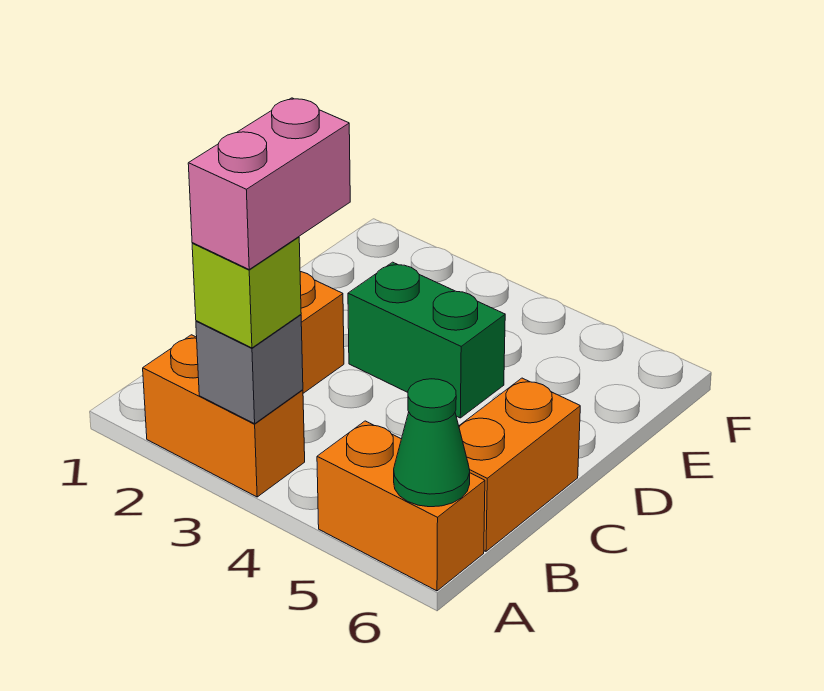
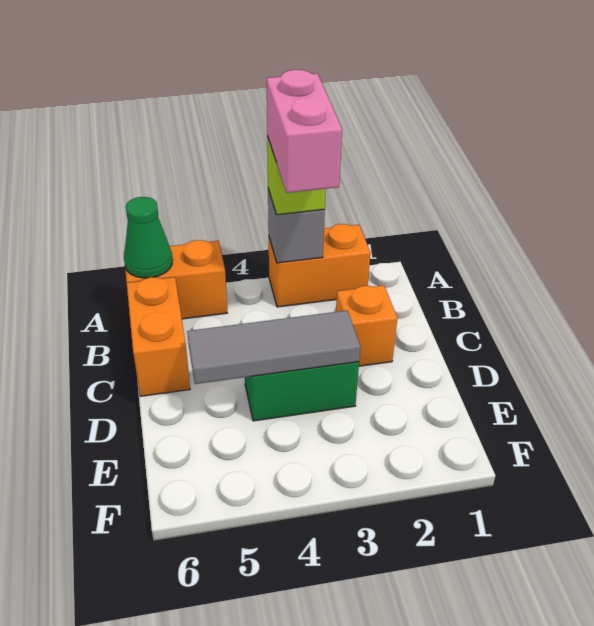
none -> grey 1x3 tile [187,311,360,384]

